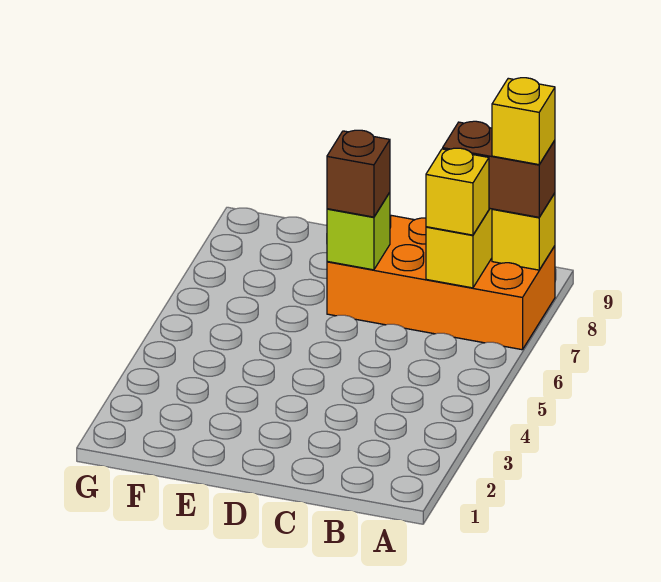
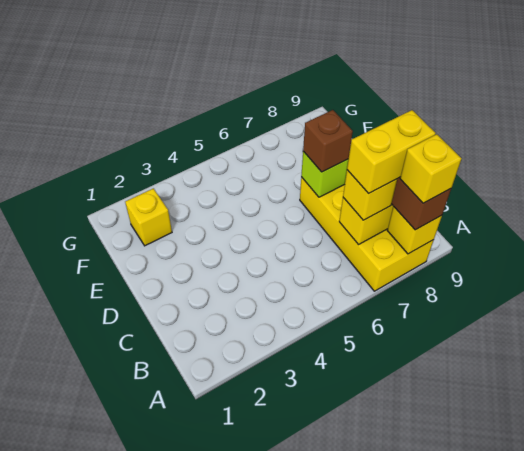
orange 2x4 brick [327,215,555,350] -> yellow 2x4 brick [300,177,434,291]
none -> yellow 1x2 brick [347,110,436,194]
none -> yellow 1x1 brick [125,188,172,246]

